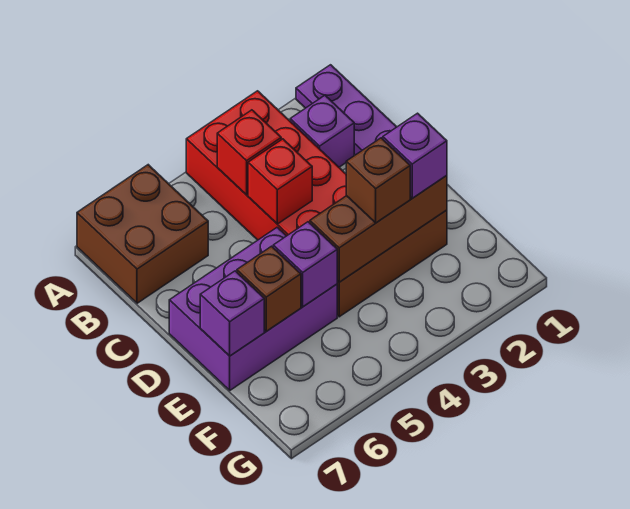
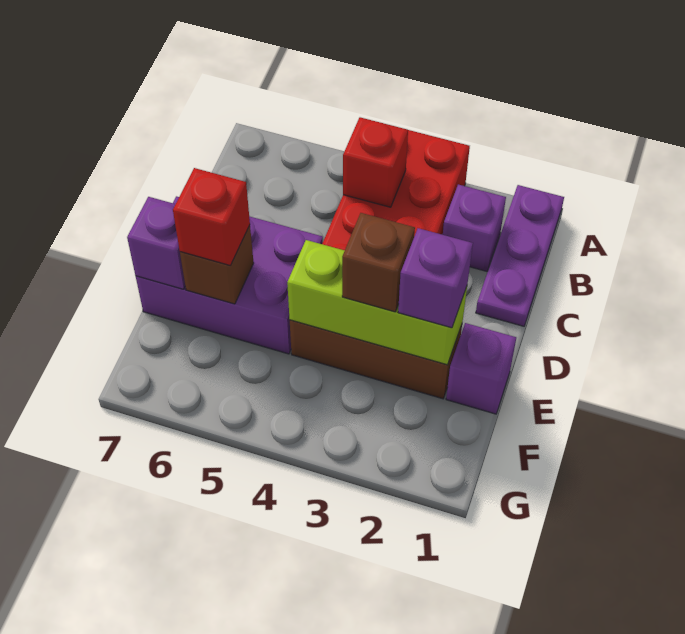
brown 2x2 brick [77,165,208,303] -> none
red 1x1 brick [248,139,312,224] -> red 1x1 brick moved to [173,168,250,265]
brown 1x3 brick [310,176,447,282] -> lime 1x3 brick [287,240,467,365]
purple 1x1 brick [273,222,337,307] -> purple 1x1 brick moved to [446,323,516,414]

